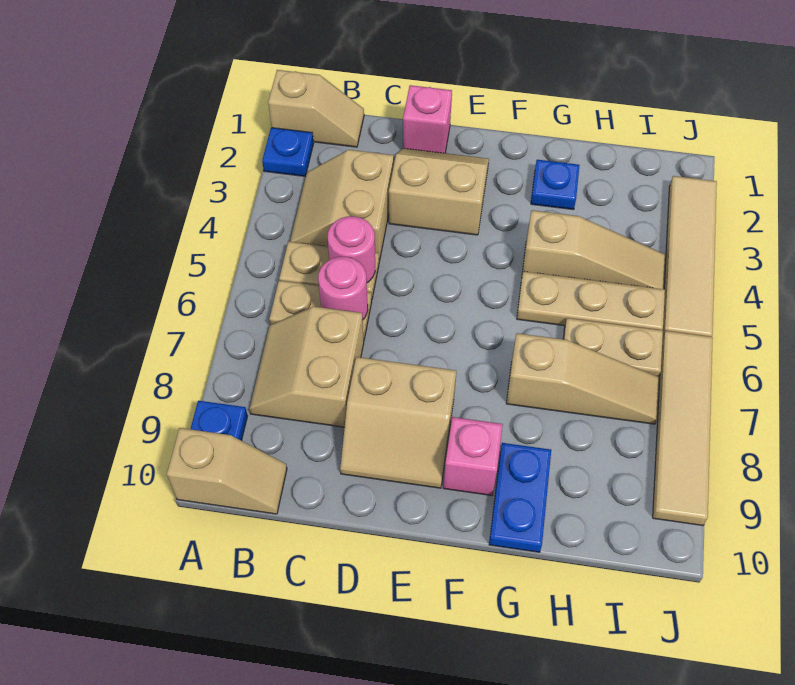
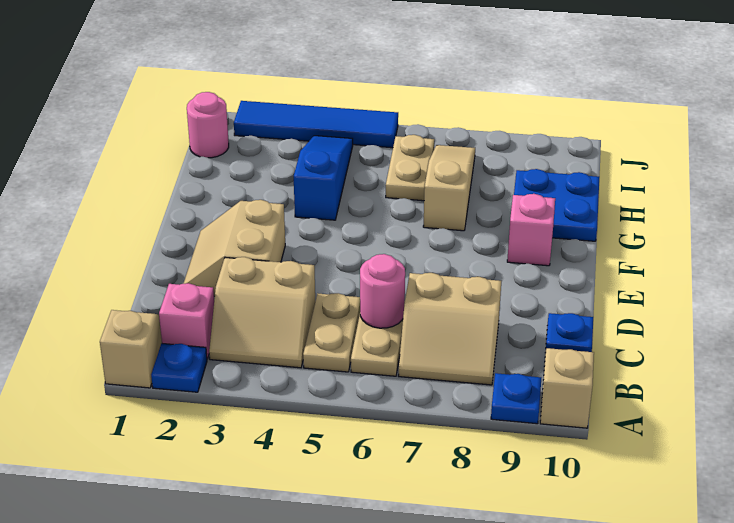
pink 1x1 round brick [328,216,375,283] -> pink 1x1 round brick moved to [187,92,229,158]
pink 1x1 brick [403,85,452,153] -> pink 1x1 brick moved to [159,283,214,359]
tan 2x2 slope [340,357,456,488] -> none
blue 1x1 plate [531,160,580,210] -> blue 1x1 plate moved to [546,313,593,352]
tan 1x3 slope [522,210,665,289] -> blue 1x3 slope [294,136,353,220]
tan 1x3 plate [517,271,665,330] -> none
blue 1x2 plate [489,443,551,552] -> blue 2x2 plate [514,169,599,241]
tan 1x4 tile [663,176,717,337] -> blue 1x4 tile [234,101,398,148]
tan 1x4 tile [653,331,713,526] -> none

